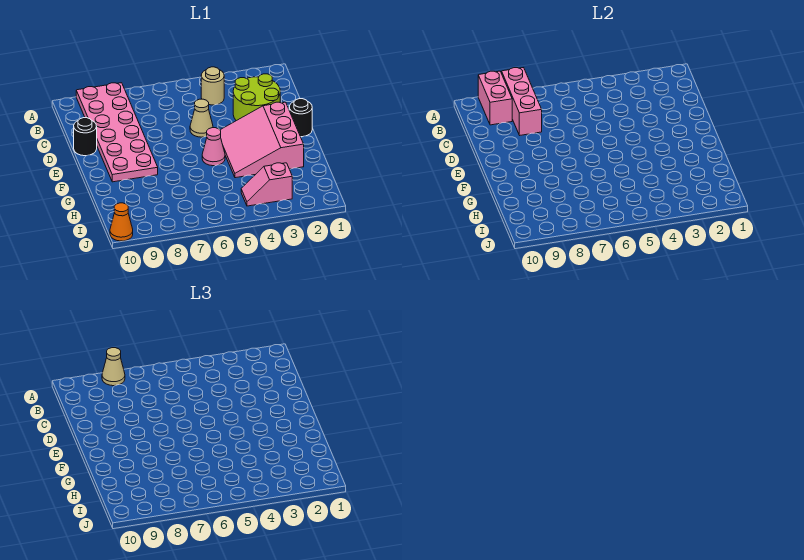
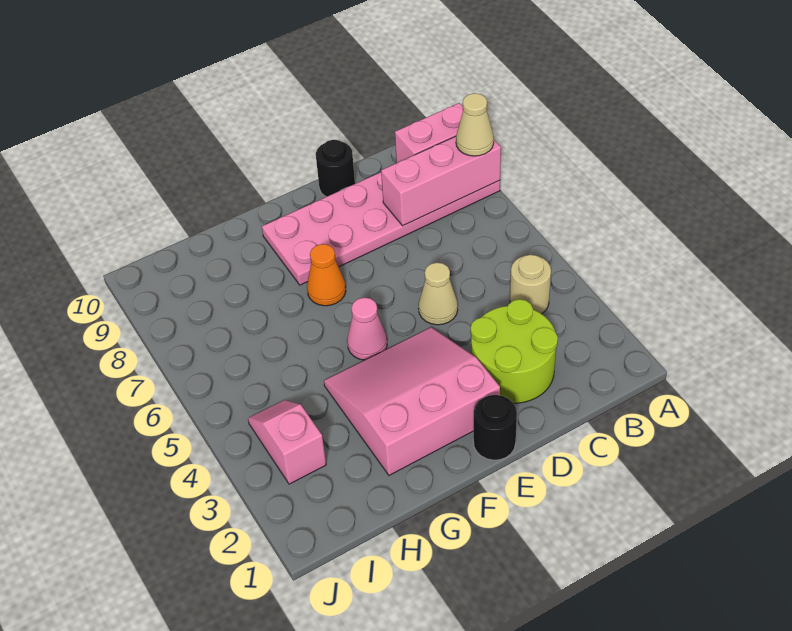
orange 1x1 cone [110,203,133,241] -> orange 1x1 cone moved to [307,244,346,306]

